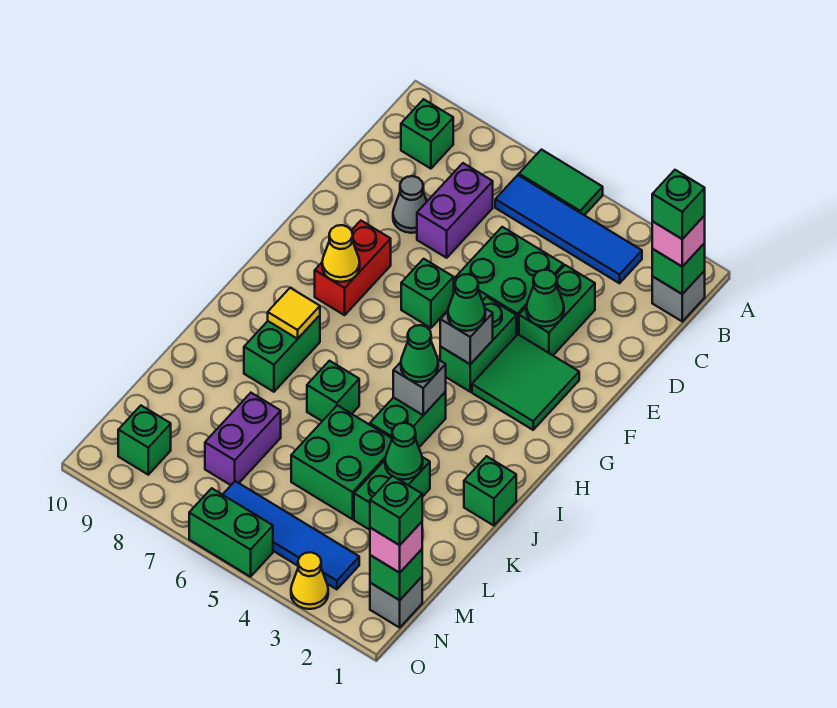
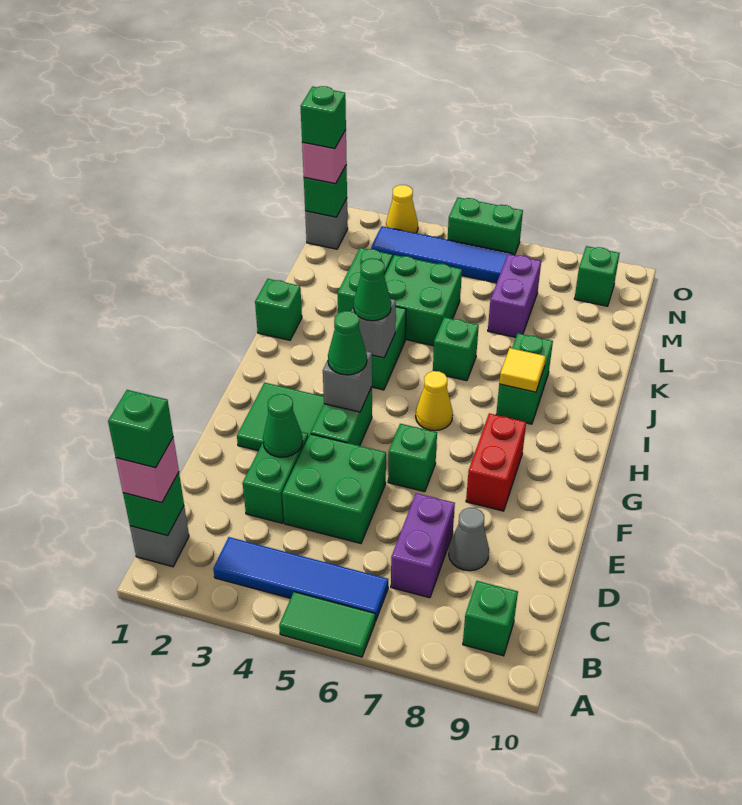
yellow 1x1 cone [322,225,360,282] -> yellow 1x1 cone moved to [416,371,453,431]
green 1x1 cone [385,423,423,480] -> none

